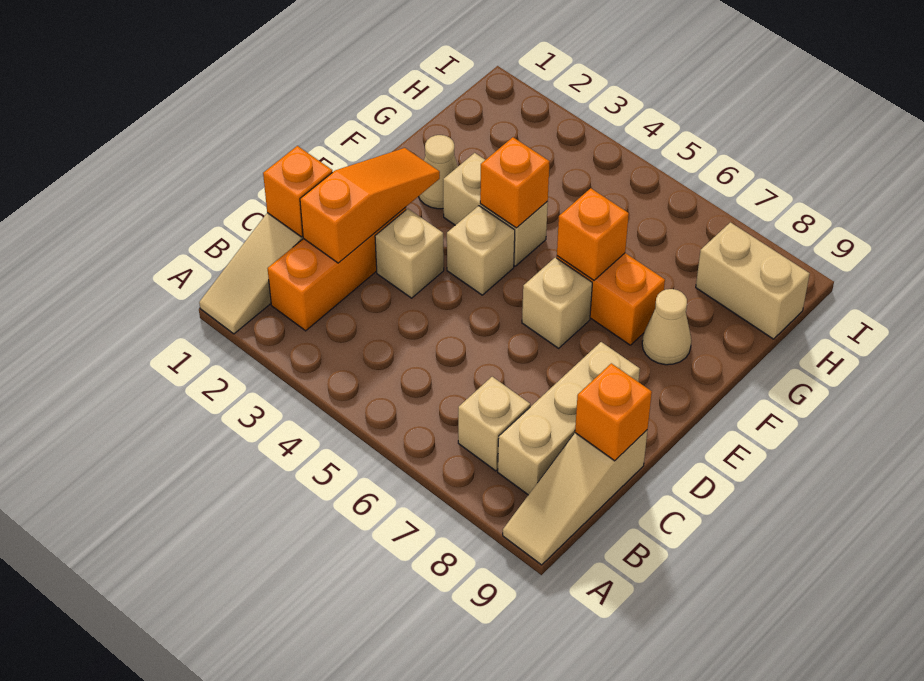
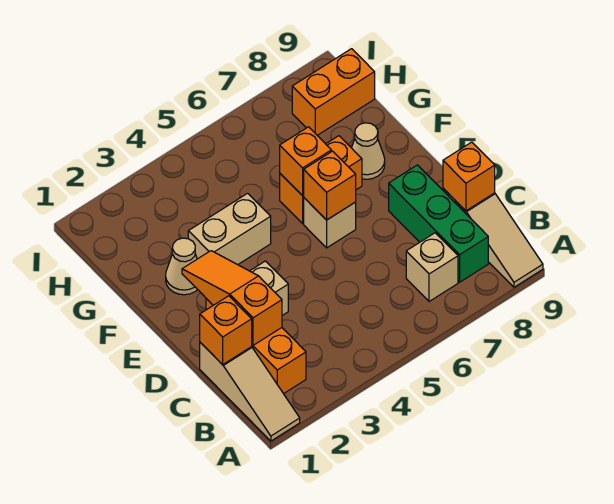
tan 1x3 brick [498,342,640,495] -> green 1x3 brick [389,165,488,282]
tan 1x1 brick [447,206,515,295] -> none
orange 1x1 brick [480,137,550,228] -> orange 1x1 brick moved to [303,151,356,220]
tan 1x2 brick [696,222,810,339] -> orange 1x2 brick [292,49,375,135]

